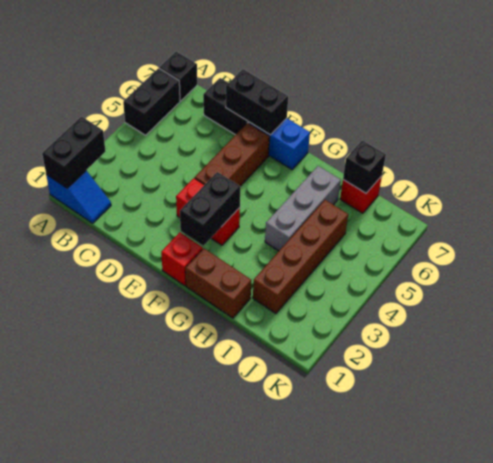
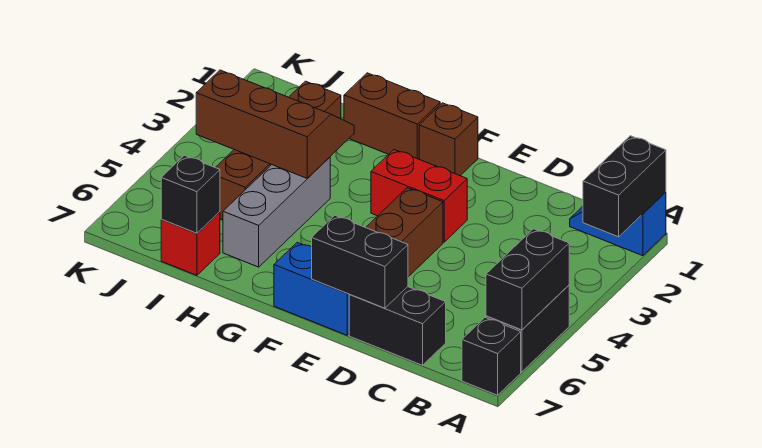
red 1x1 brick [161,232,203,286] -> brown 1x1 brick [419,103,478,176]
black 1x2 brick [180,172,240,246] -> black 1x2 brick moved to [486,229,569,330]
none -> brown 2x3 slope [196,70,354,178]

